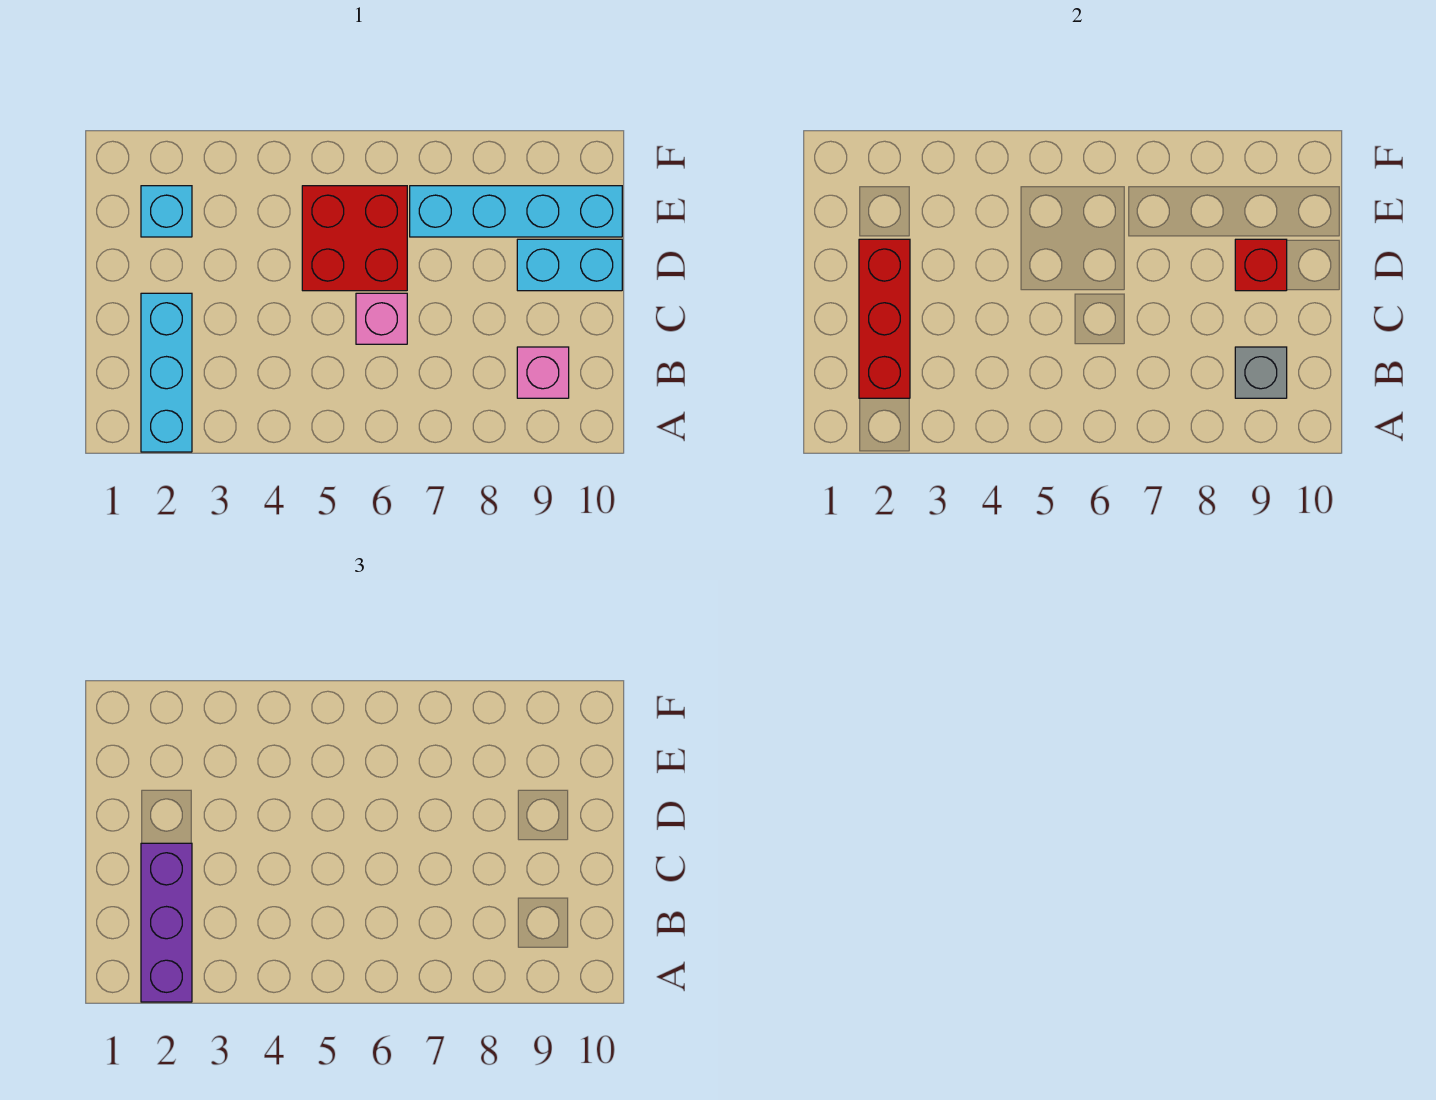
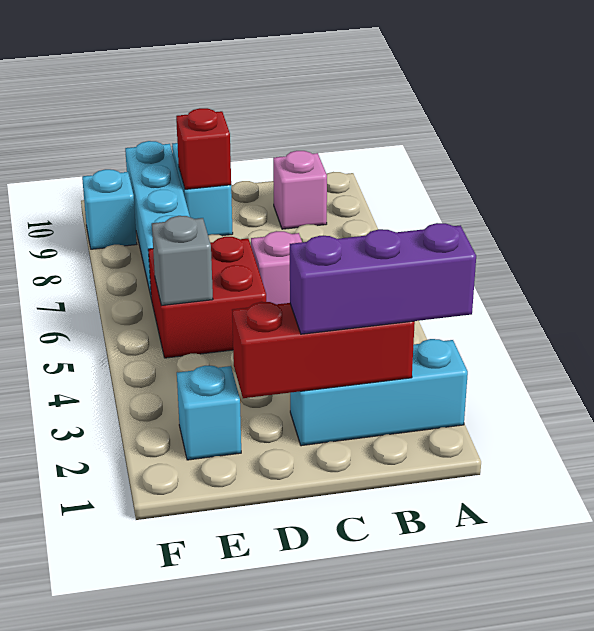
grey 1x1 brick [1235,347,1287,398] -> grey 1x1 brick moved to [152,216,213,306]
none -> cyan 1x1 brick [82,169,137,249]

